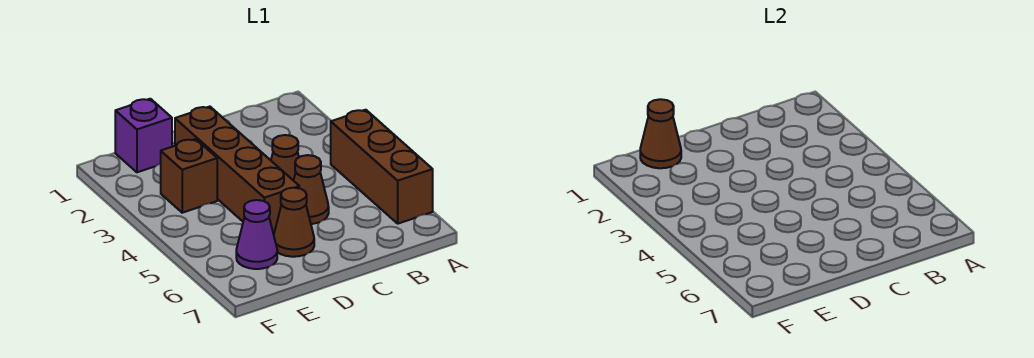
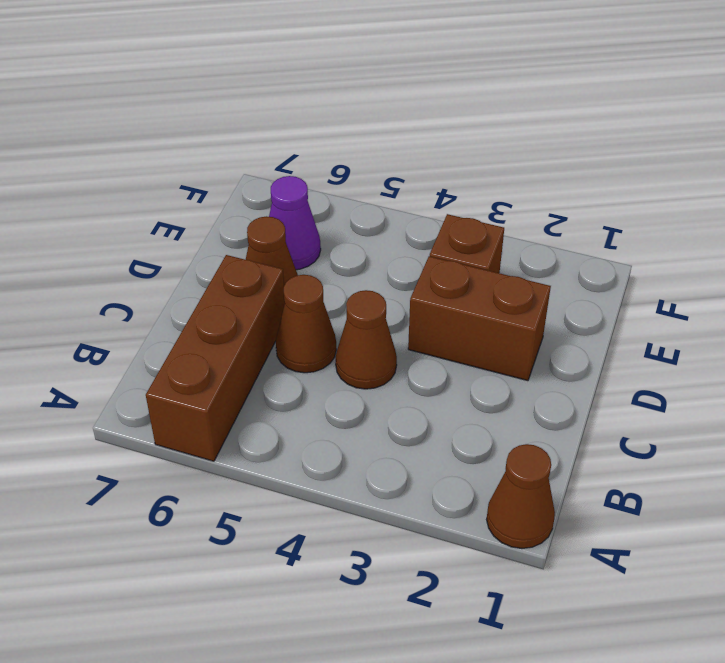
brown 1x3 brick [331,110,433,224] -> brown 1x3 brick turned to [146,255,285,461]
brown 1x4 brick [175,107,299,234] -> brown 1x2 brick [408,256,551,381]
purple 1x1 brick [115,99,172,172] -> none
brown 1x1 cone [640,99,681,168] -> brown 1x1 cone moved to [487,444,555,548]

